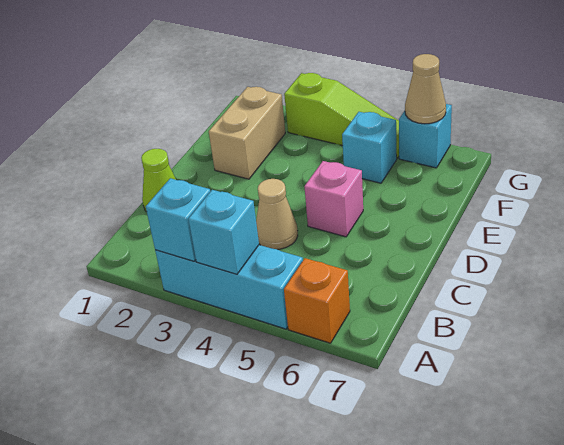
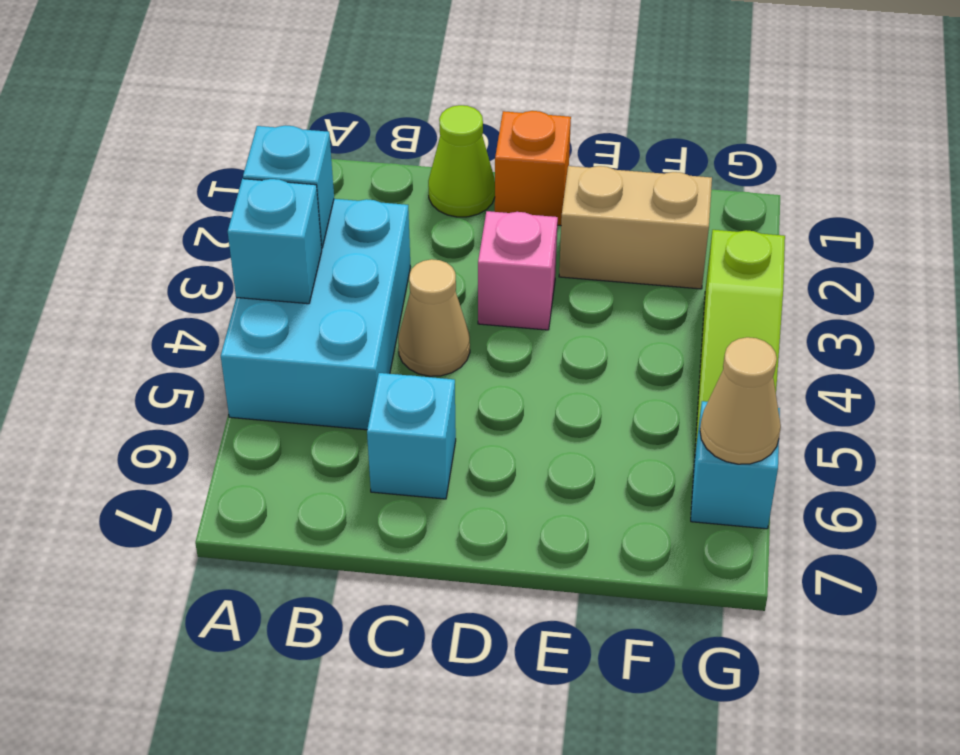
cyan 1x3 brick [155,245,303,329] -> cyan 2x3 brick [221,199,410,430]
orange 1x1 brick [284,258,350,343] -> orange 1x1 brick moved to [495,111,571,226]
pink 1x1 brick [304,161,363,237] -> pink 1x1 brick moved to [478,211,558,330]
cyan 1x1 brick [342,112,397,183] -> cyan 1x1 brick moved to [367,373,456,499]

